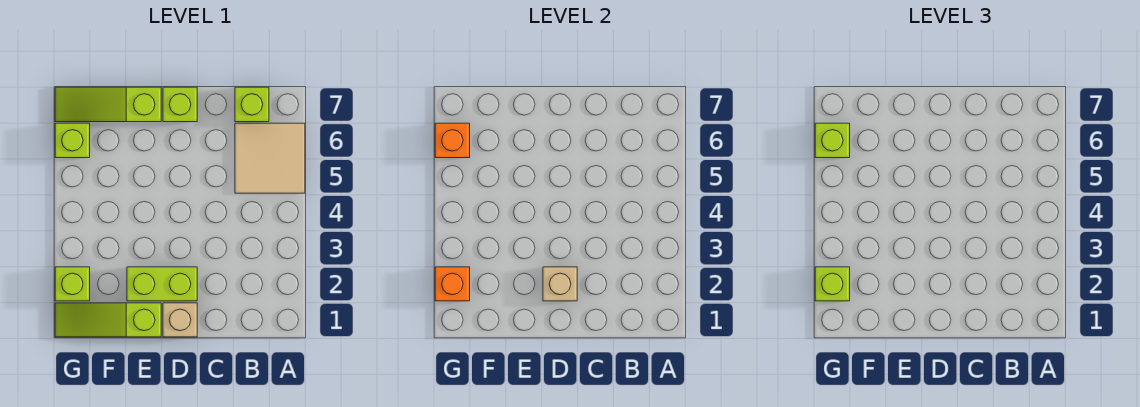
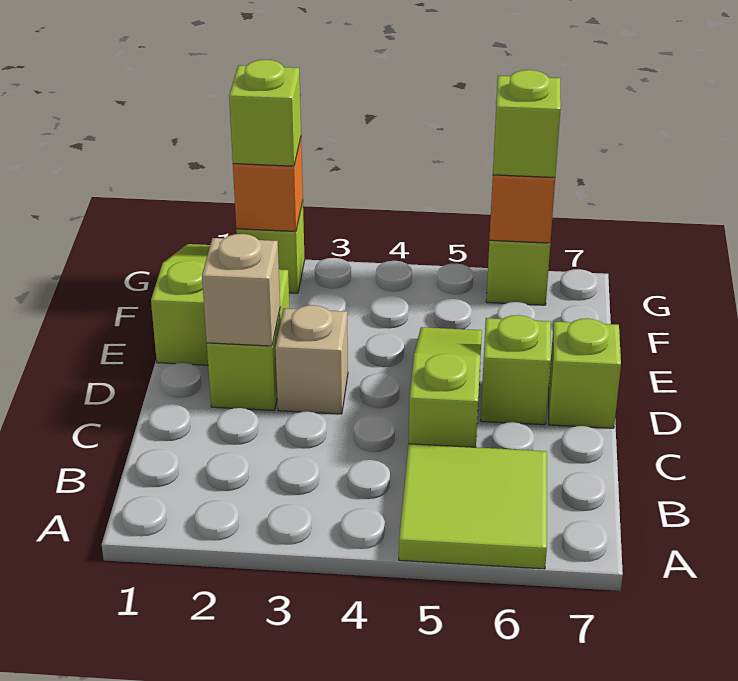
tan 2x2 tile [235,123,305,193] -> lime 2x2 tile [399,444,547,569]
lime 1x1 brick [235,87,269,122] -> lime 1x1 brick moved to [481,315,551,425]
tan 1x1 brick [163,303,197,337] -> tan 1x1 brick moved to [275,305,348,414]
lime 1x3 slope [55,87,161,122] -> lime 1x3 slope moved to [409,327,482,447]

